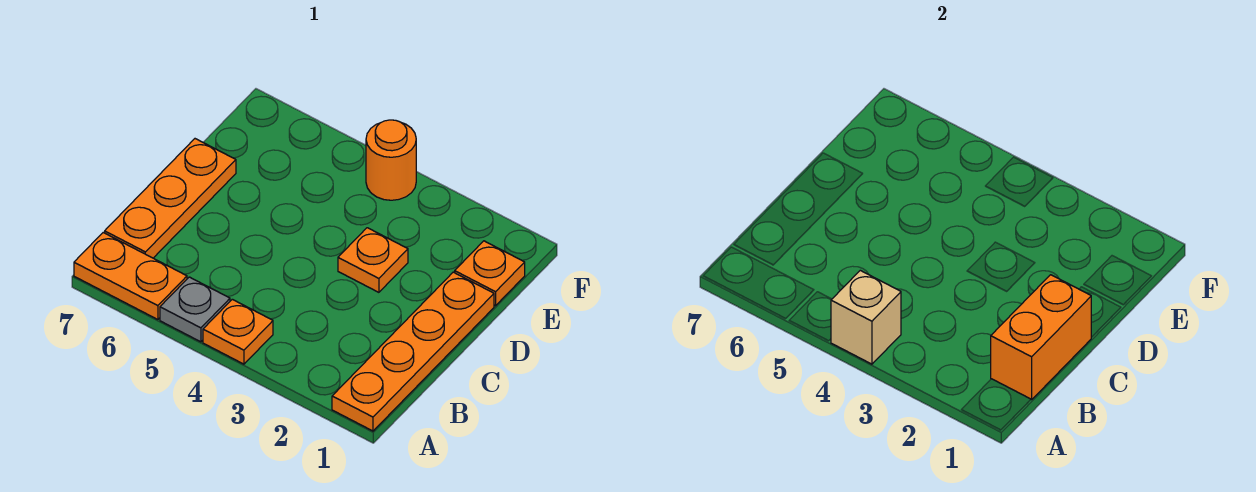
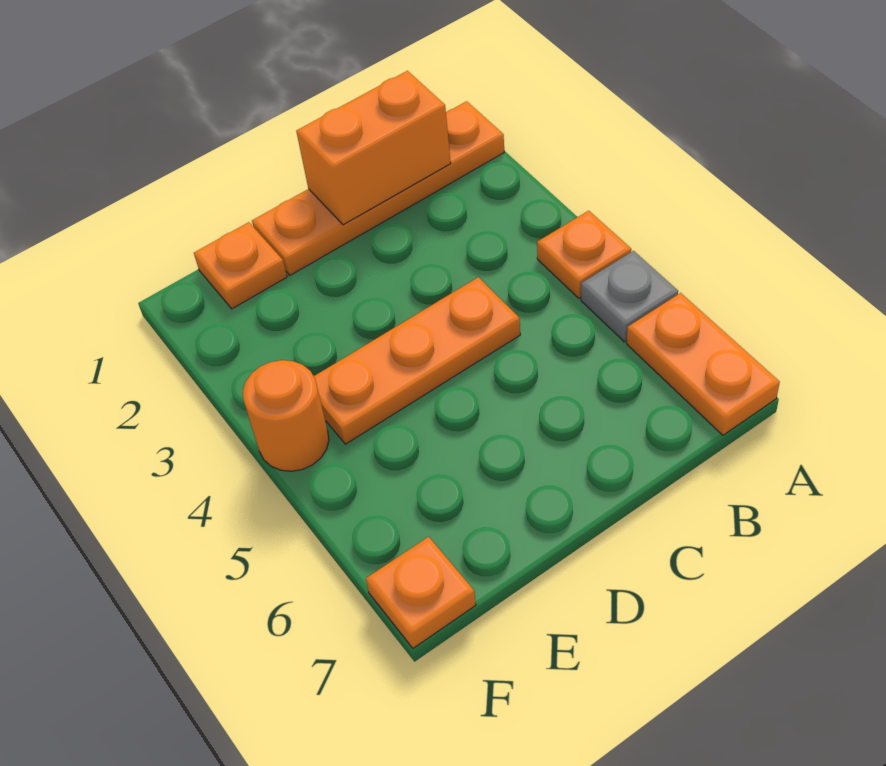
tan 1x1 brick [831,270,901,364] -> none
orange 1x3 plate [105,139,236,258] -> orange 1x3 plate moved to [314,277,520,444]
orange 1x1 plate [338,228,408,292] -> orange 1x1 plate moved to [366,537,476,648]

